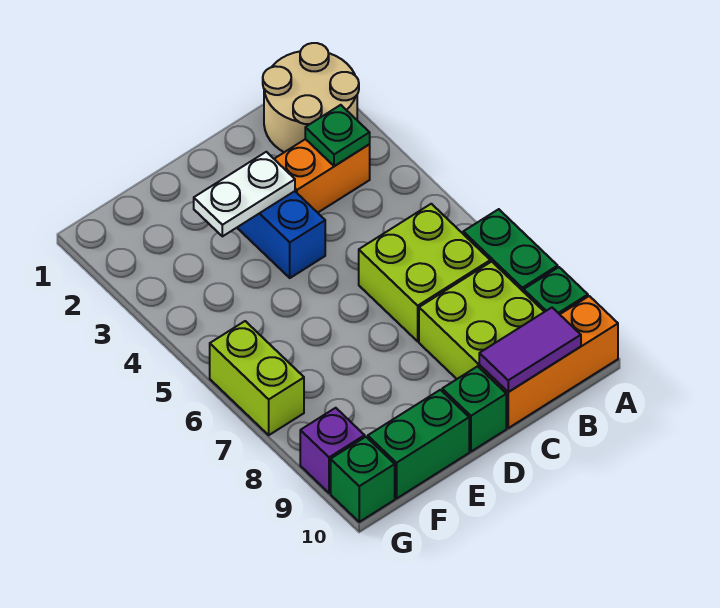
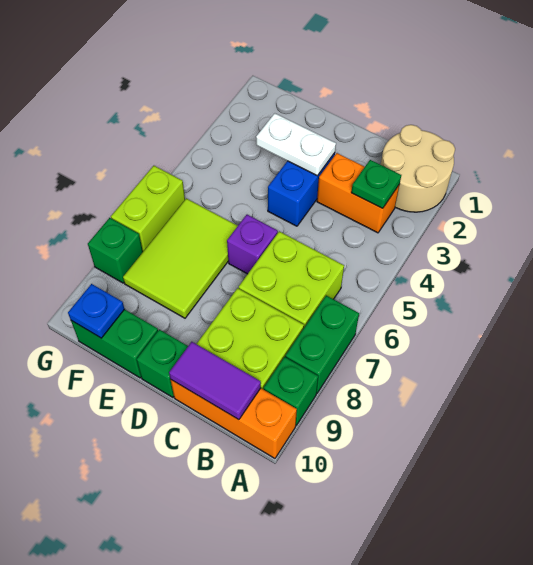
none -> lime 2x3 tile [123,198,238,318]
none -> blue 1x1 plate [68,284,124,338]
purple 1x1 brick [300,408,365,493] -> purple 1x1 brick moved to [227,215,278,274]
green 1x1 brick [331,437,395,522] -> green 1x1 brick moved to [88,218,143,283]

